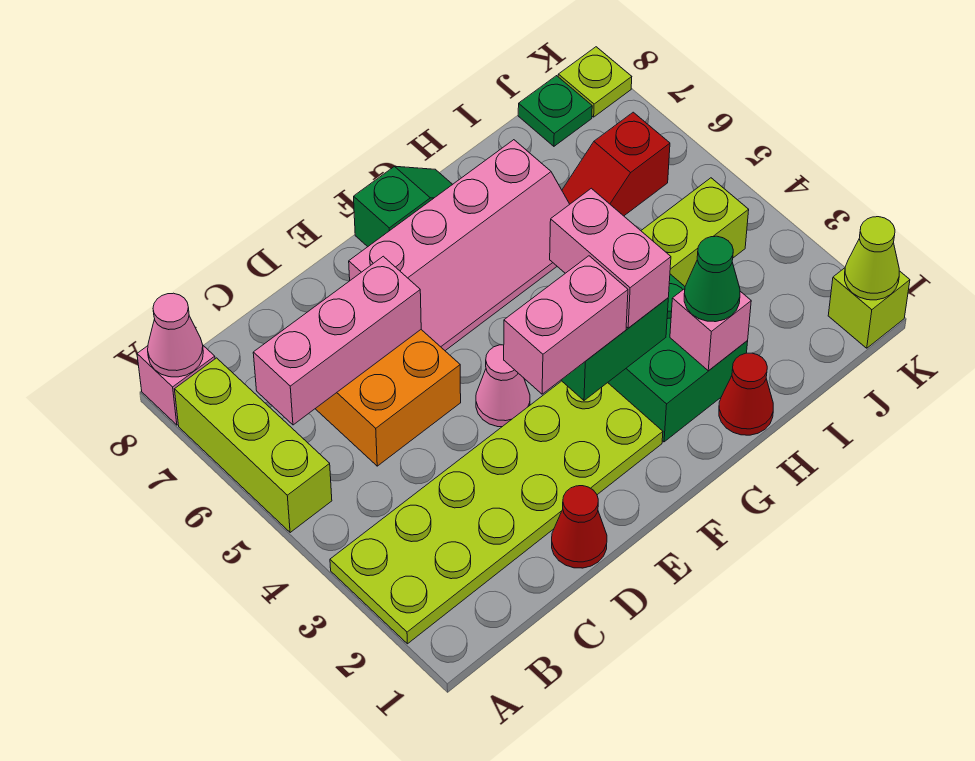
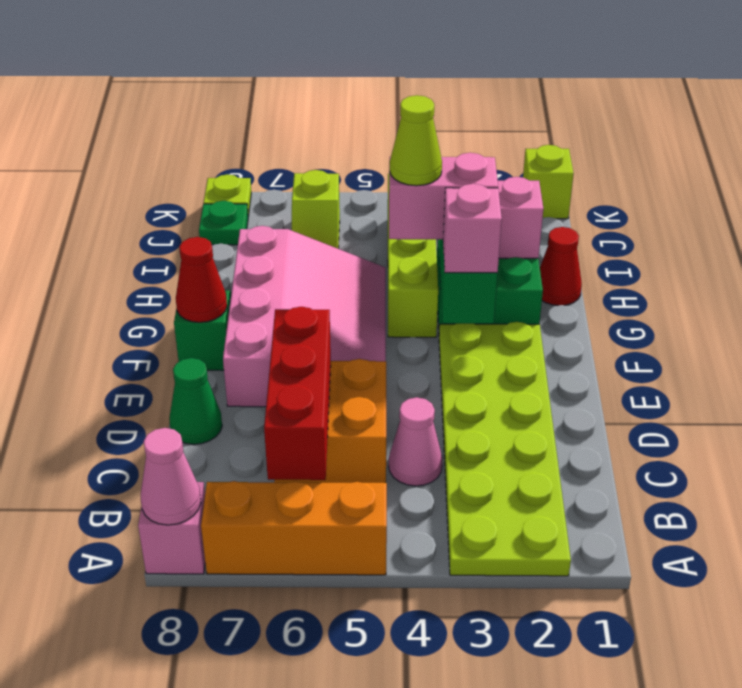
lime 1x3 brick [175,358,332,533] -> orange 1x3 brick [201,481,387,575]
pink 1x3 brick [253,256,421,425] -> red 1x3 brick [264,307,331,480]
red 1x1 cone [552,486,607,568] -> red 1x1 cone moved to [176,237,227,322]
pink 1x2 brick [504,256,628,394] -> pink 1x1 brick [443,184,502,273]
pink 1x1 cone [476,345,530,427] -> pink 1x1 cone moved to [389,397,443,486]
pink 2x4 slope [349,140,570,351] -> pink 3x4 slope [223,226,386,407]
green 1x1 cone [684,236,740,322] -> green 1x1 cone moved to [169,358,222,444]
red 1x2 slope [562,112,670,216] -> lime 1x2 slope [292,170,340,249]
lime 1x1 cone [845,217,899,300] -> lime 1x1 cone moved to [390,95,442,186]

